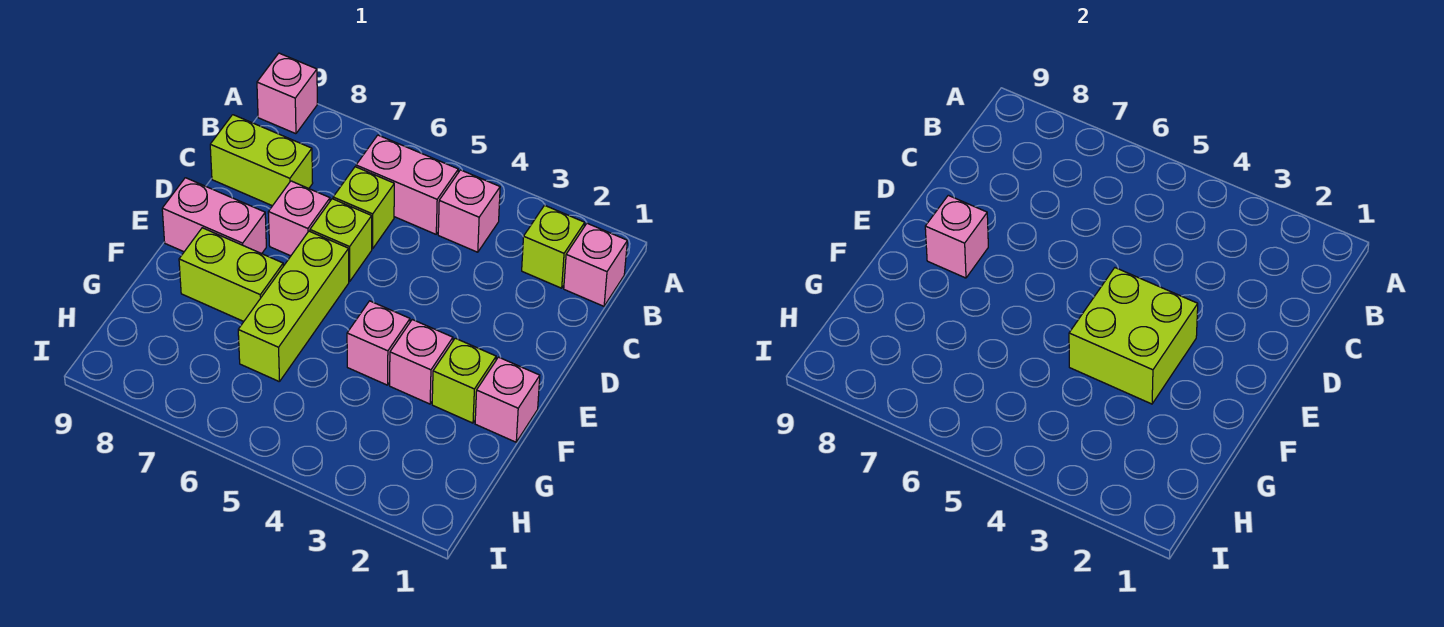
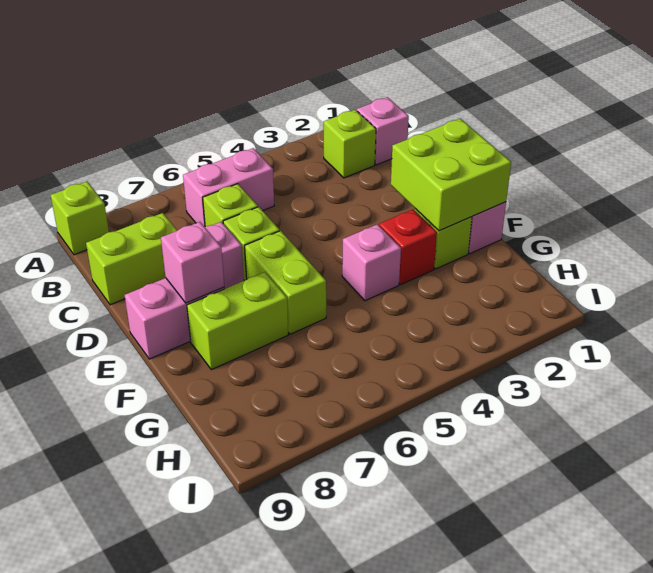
pink 1x1 brick [257,53,317,134] -> lime 1x1 brick [51,181,109,255]
pink 1x1 brick [438,170,500,252] -> none
lime 2x2 brick [1069,268,1198,404] -> lime 2x2 brick moved to [391,119,511,231]
lime 1x3 brick [238,231,349,382] -> lime 1x2 brick [245,231,326,334]
pink 1x1 brick [390,320,453,404] -> red 1x1 brick [379,209,437,284]

